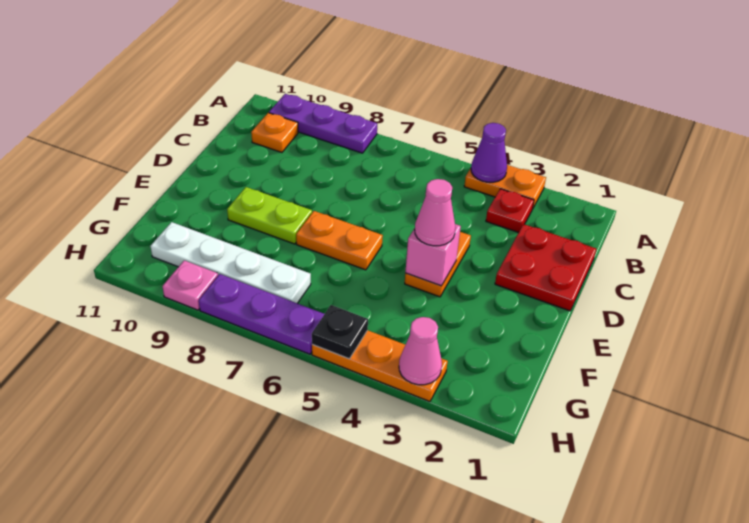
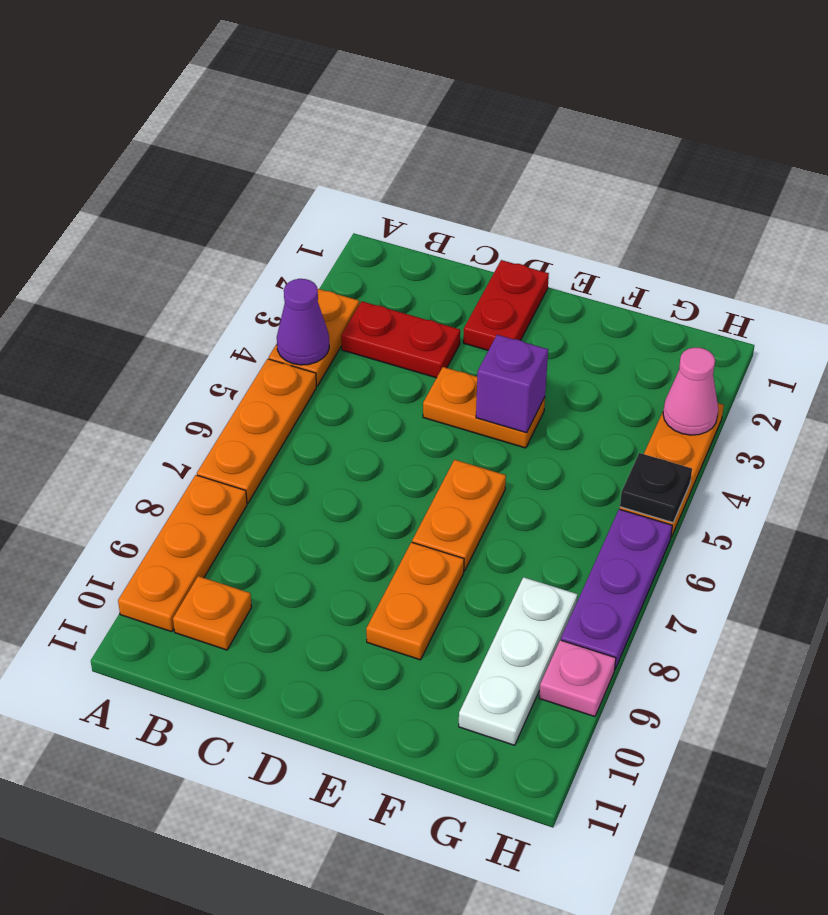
none -> orange 1x3 plate [197,359,316,503]
purple 1x3 plate [269,94,377,153] -> orange 1x3 plate [118,475,247,632]
red 1x1 plate [486,189,534,233] -> red 1x2 plate [341,301,460,378]
red 2x2 plate [495,224,596,311] -> red 1x2 plate [463,260,549,350]
pink 1x1 brick [405,224,461,286] -> purple 1x1 brick [476,335,548,433]
pink 1x1 cone [415,179,455,246] -> none
lime 1x2 plate [227,187,312,244] -> orange 1x2 plate [366,542,464,660]
white 1x4 plate [150,222,311,303] -> white 1x3 plate [459,577,577,745]

